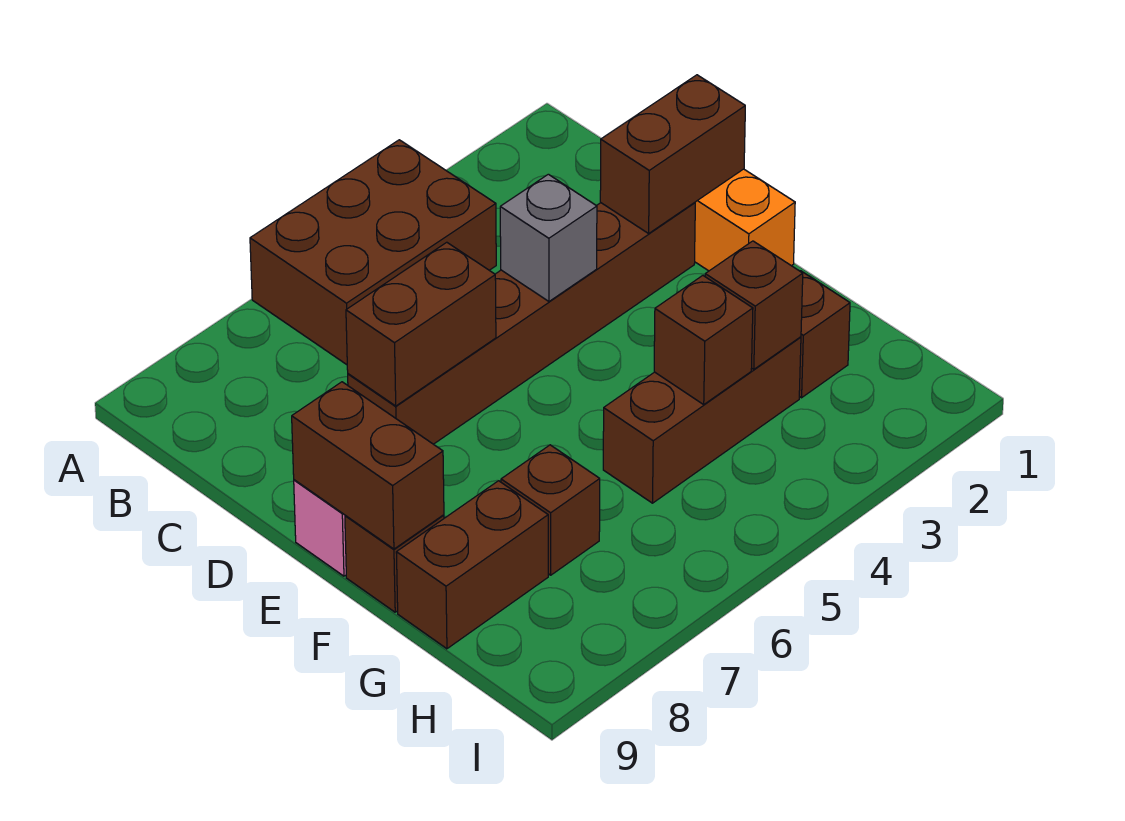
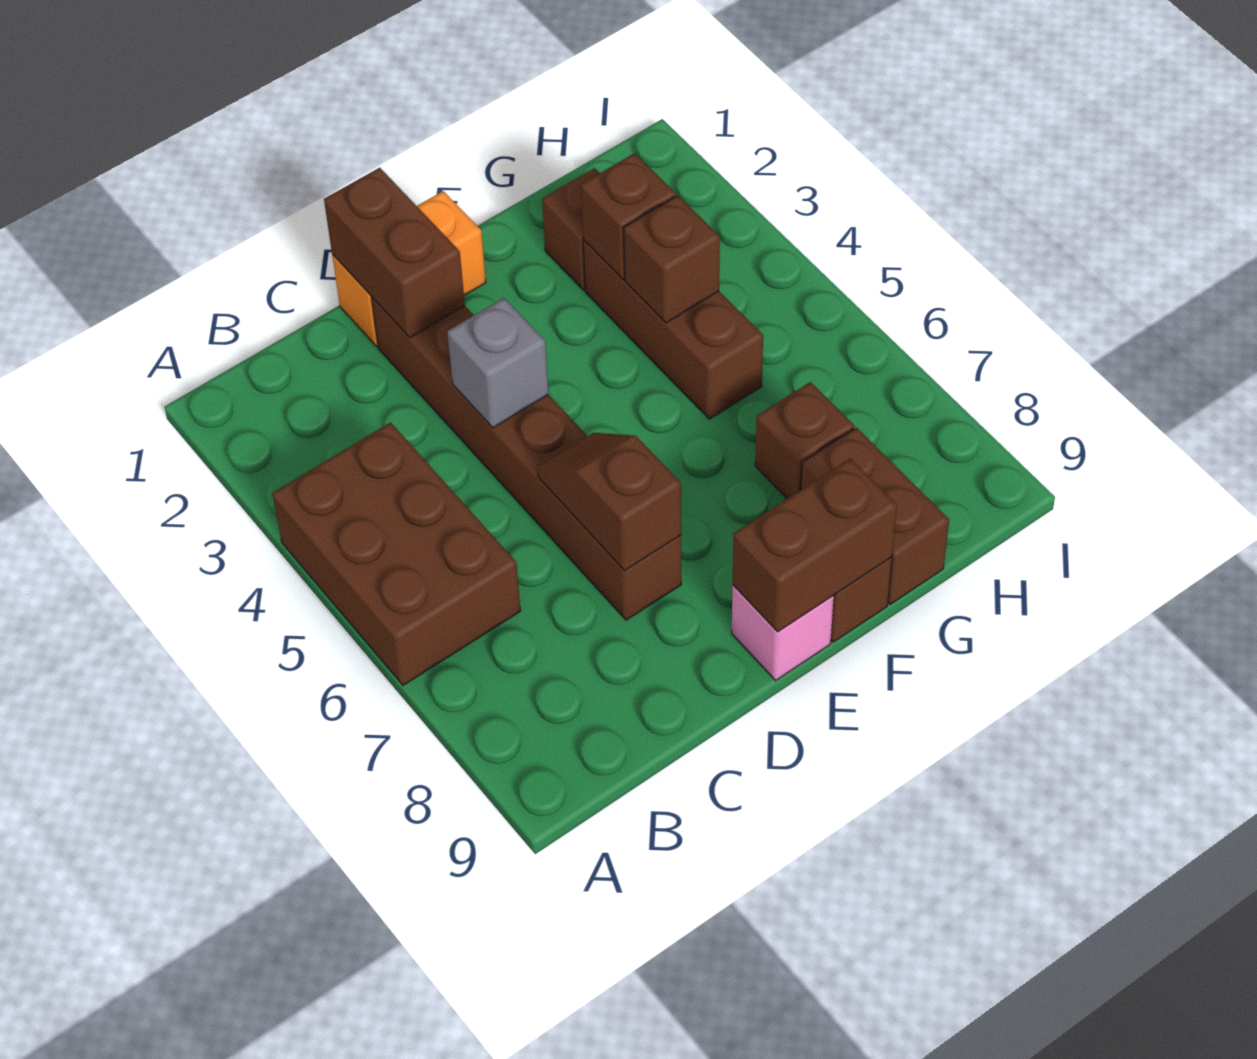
brown 1x2 brick [346,242,496,406] -> brown 1x2 slope [537,433,681,571]

